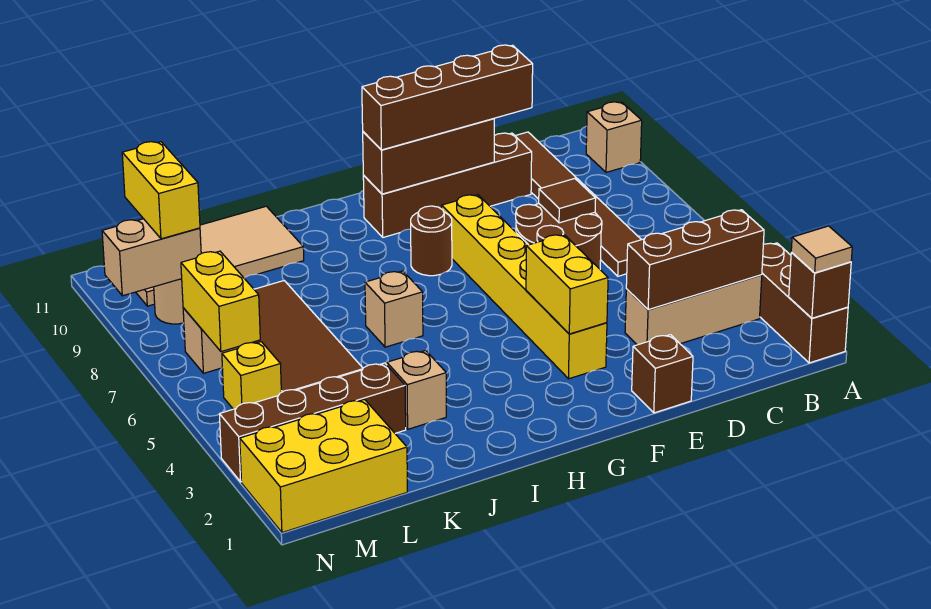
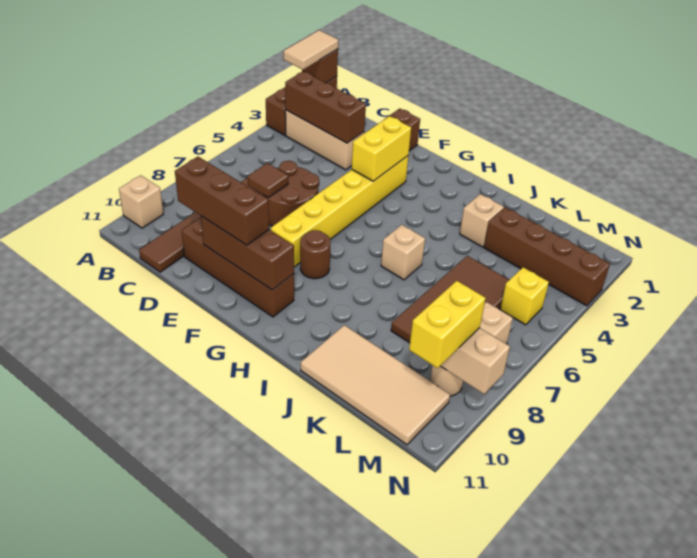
tan 1x1 tile [791,226,852,273] -> tan 1x2 tile [284,30,338,70]
brown 1x4 brick [362,45,533,150] -> brown 1x3 brick [175,157,269,245]
yellow 2x3 brick [240,400,407,533] -> none
yellow 1x2 brick [181,251,260,352] -> none

